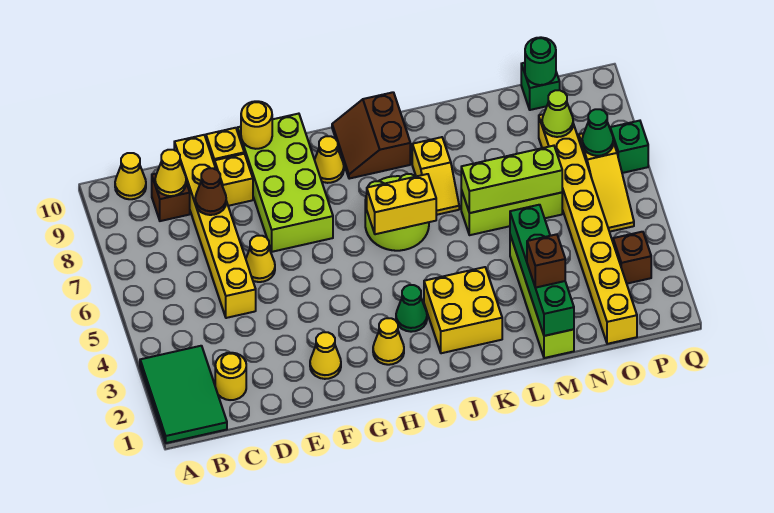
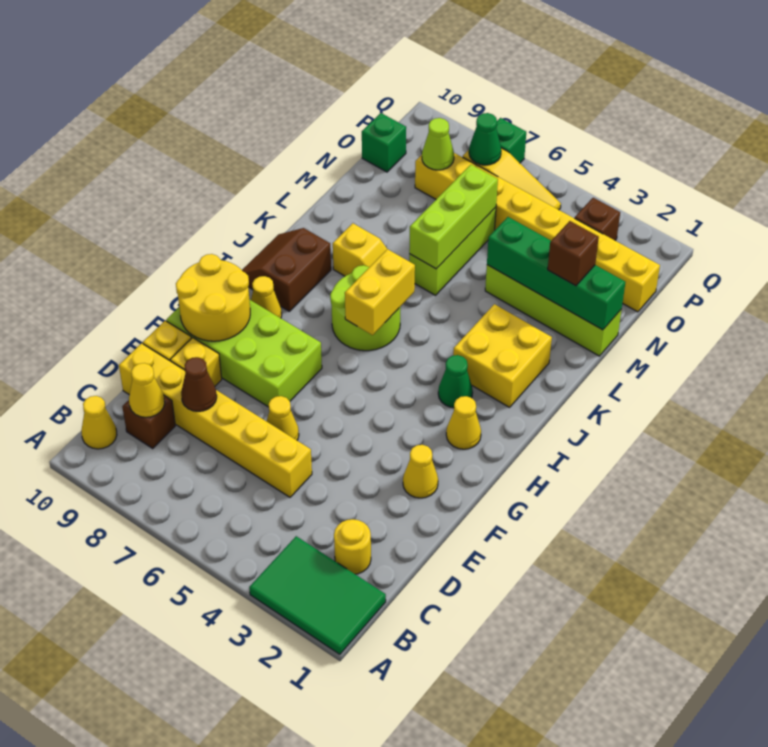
yellow 1x1 round brick [241,101,272,149] -> yellow 2x2 round brick [176,254,250,341]
brown 2x2 slope [332,92,410,179] -> brown 2x2 slope turned to [242,228,331,311]
green 1x1 round brick [525,37,556,85] -> none

